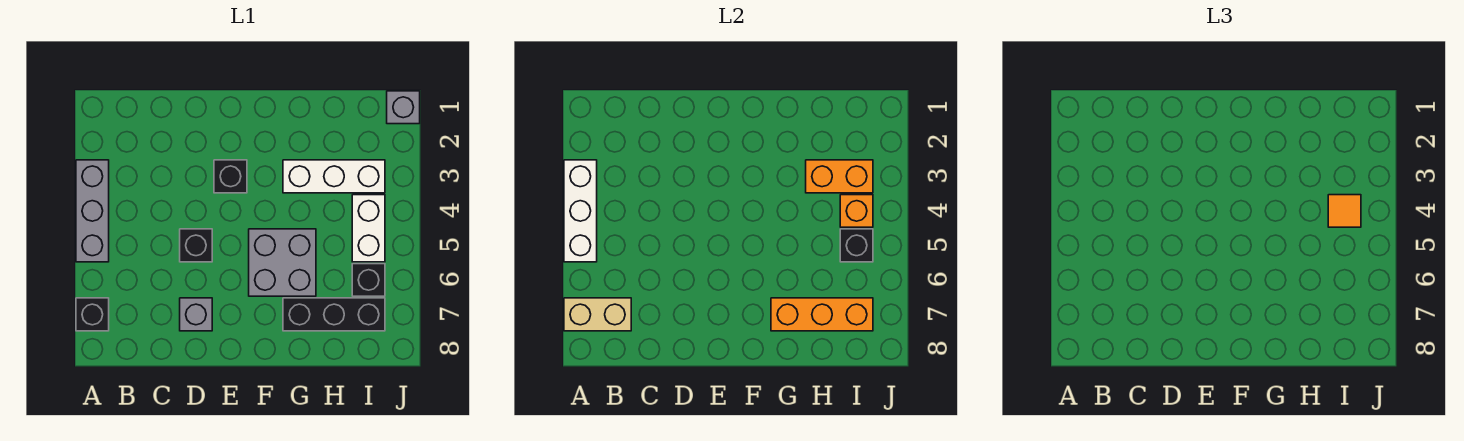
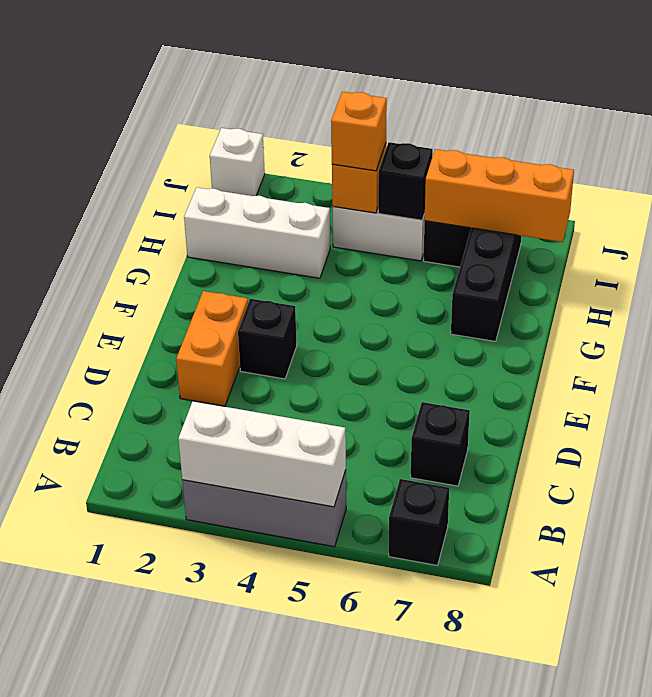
tan 1x2 brick [564,298,631,331] -> none
black 1x1 brick [180,229,212,262] -> black 1x1 brick moved to [411,402,470,486]
grey 1x1 brick [180,298,212,331] -> none
grey 2x2 brick [249,229,316,296] -> none
white 1x3 brick [283,160,385,193] -> white 1x3 brick turned to [184,187,330,278]
orange 1x3 brick [771,298,873,331] -> orange 1x3 brick turned to [425,149,574,242]
orange 1x2 brick [806,160,873,193] -> orange 1x2 brick moved to [176,291,248,406]
orange 1x1 tile [1328,195,1361,227] -> orange 1x1 brick [331,92,387,171]
grey 1x1 brick [387,91,420,124] -> white 1x1 brick [210,128,265,196]

